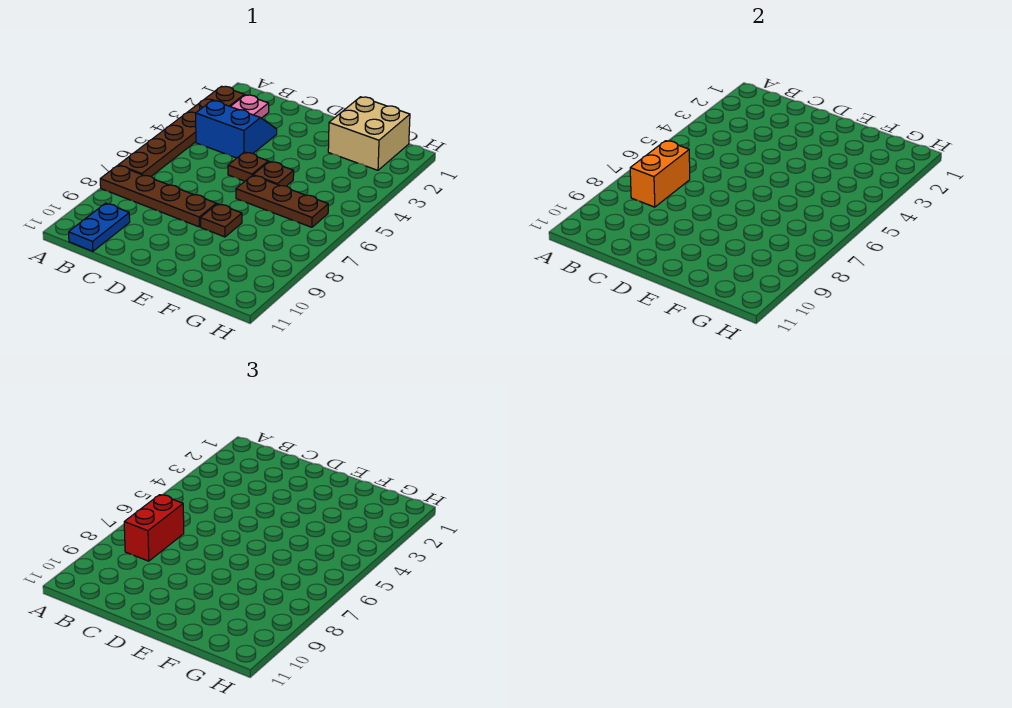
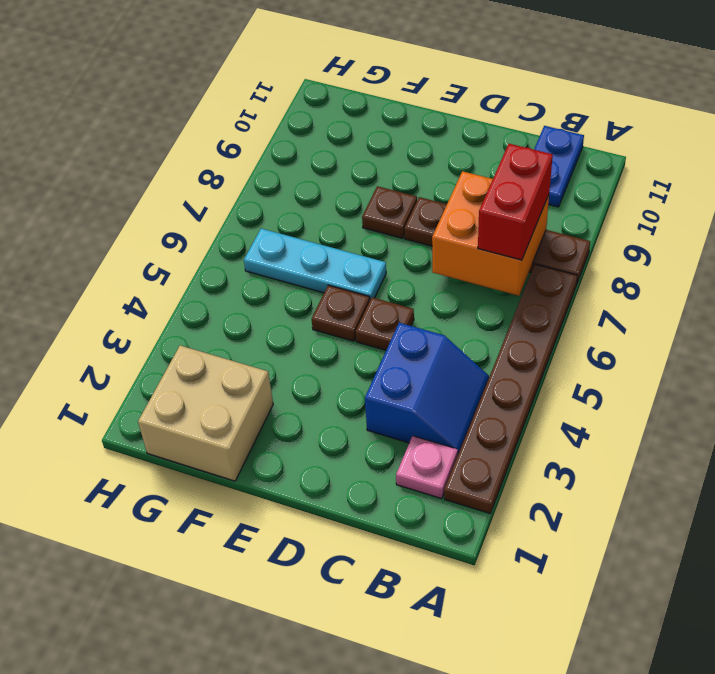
blue 2x2 slope [196,100,277,158] -> blue 2x2 slope turned to [365,323,489,454]
orange 1x2 brick [630,141,690,207] -> orange 2x2 brick [432,171,549,296]
brown 1x3 plate [236,175,328,227] -> cyan 1x3 plate [244,229,386,300]

